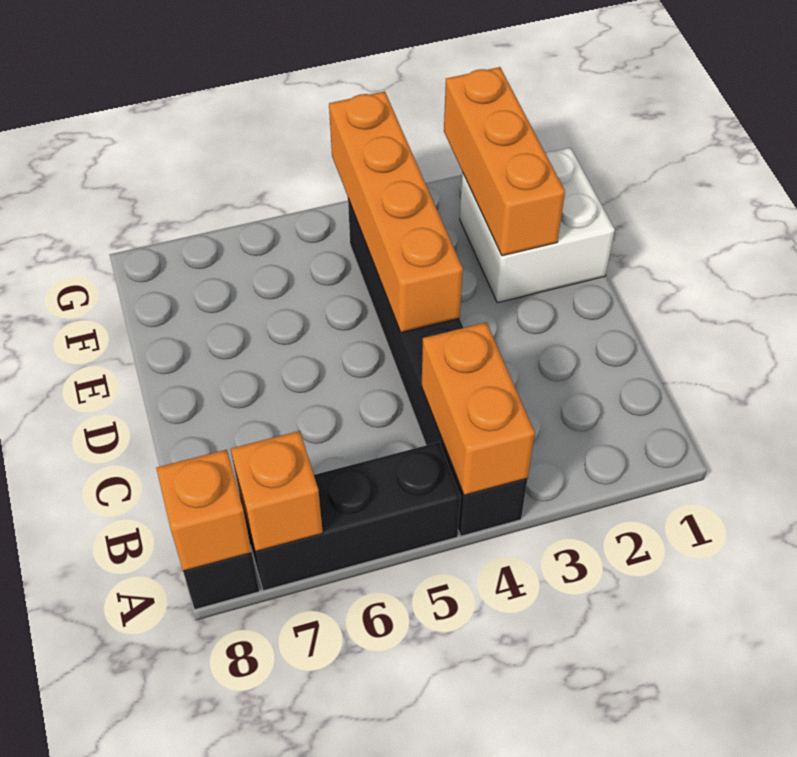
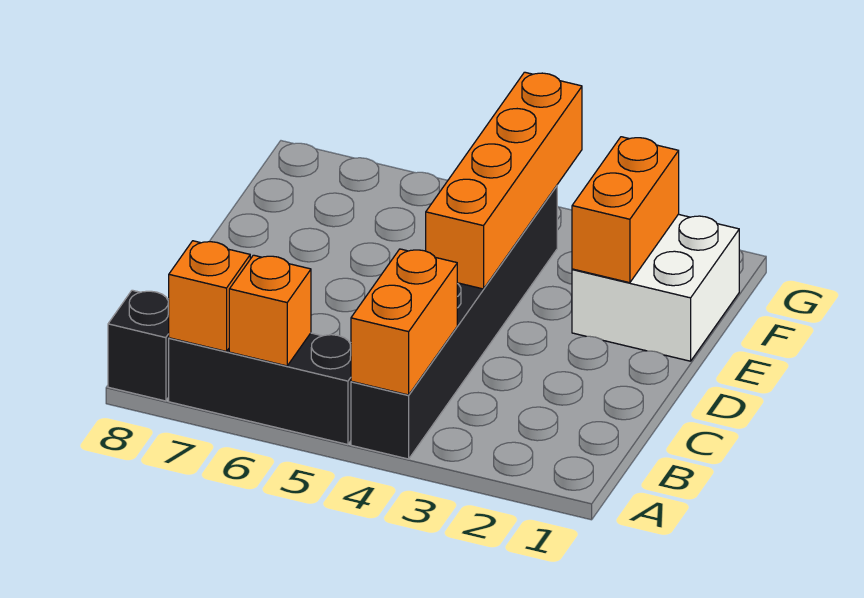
orange 1x1 brick [156,450,252,571] -> orange 1x1 brick moved to [229,255,311,366]
orange 1x3 brick [444,67,565,256] -> orange 1x2 brick [572,137,679,283]

